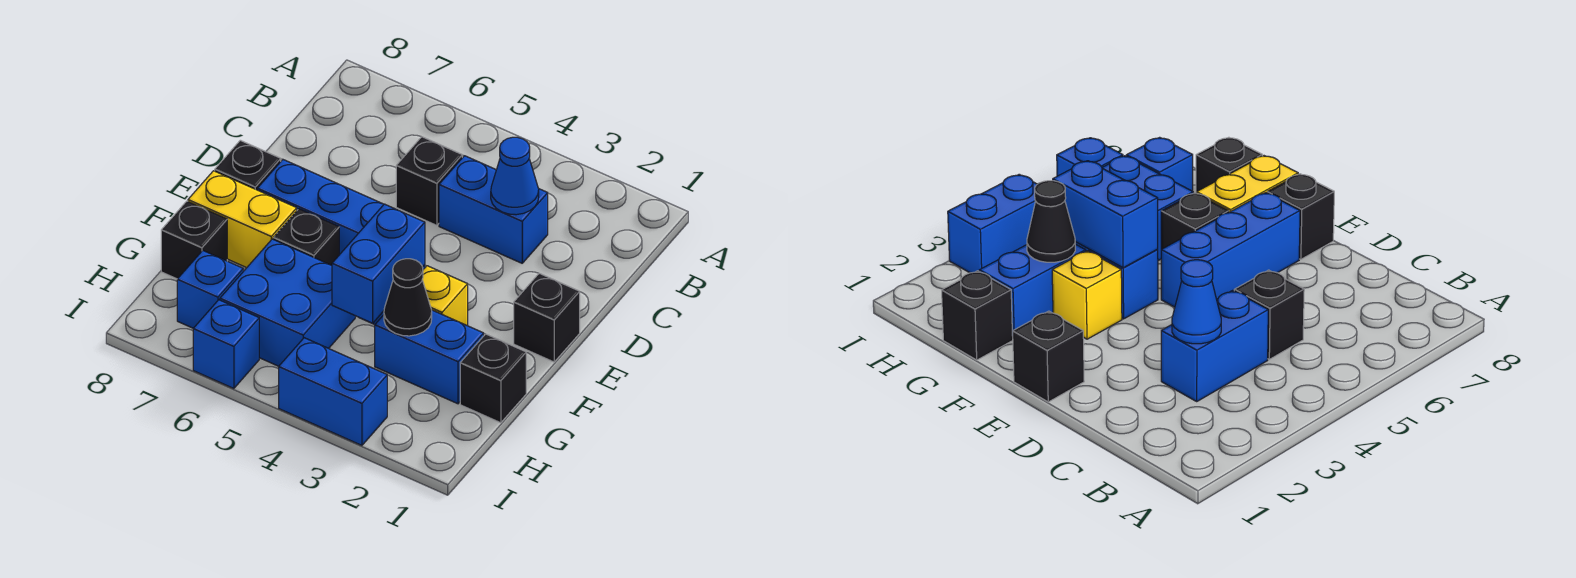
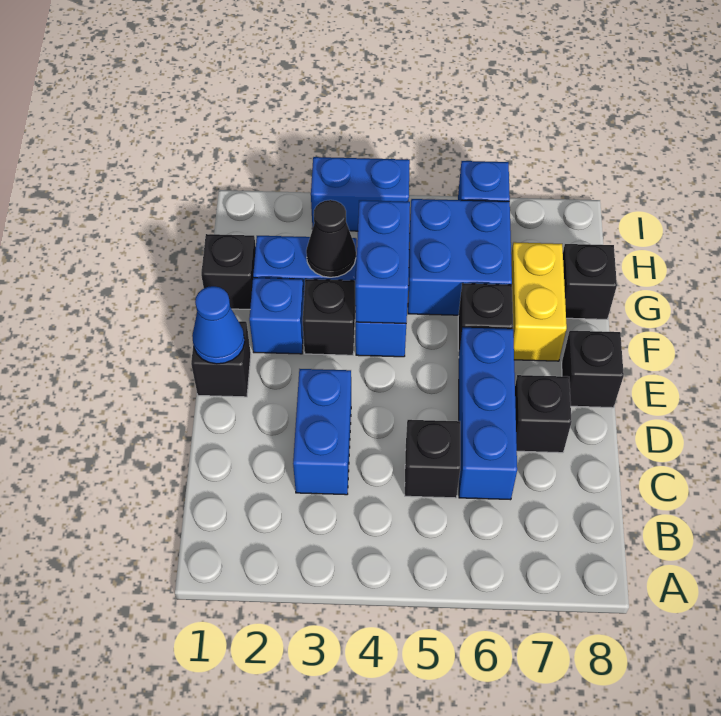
blue 1x2 brick [439,156,548,263] -> blue 1x2 brick turned to [293,369,351,495]
blue 1x1 cone [491,137,539,215] -> blue 1x1 cone moved to [192,286,245,364]
none -> black 1x1 brick [515,375,572,453]
blue 1x3 brick [257,160,384,255] -> blue 1x3 brick turned to [459,328,517,500]
yellow 1x1 brick [422,266,468,326] -> black 1x1 brick [303,279,355,355]
yellow 1x2 brick [188,171,297,268] -> yellow 1x2 brick turned to [511,242,567,361]
blue 1x1 brick [177,251,243,328] -> blue 1x1 brick moved to [249,278,304,354]

